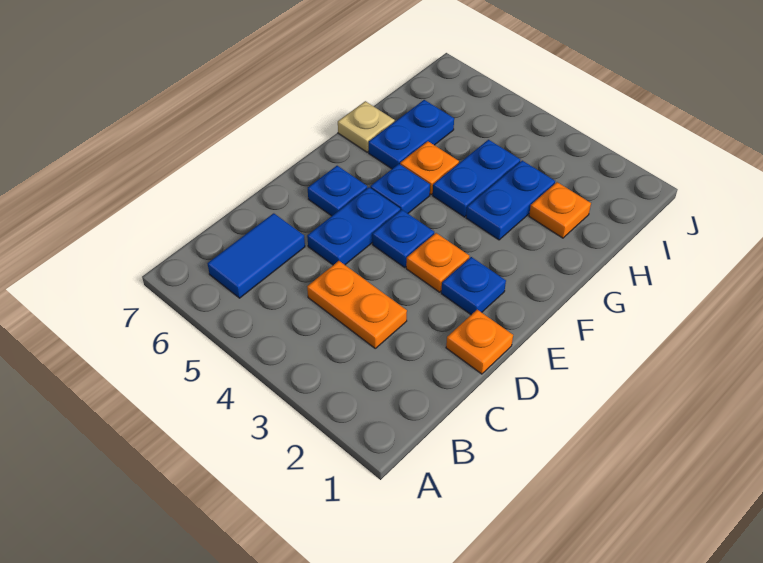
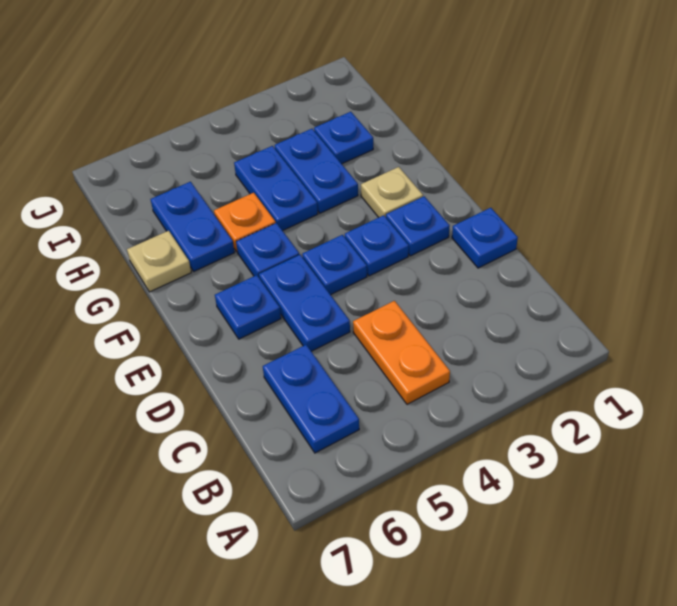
blue 1x2 tile [208,213,305,298] -> blue 1x2 plate [263,345,359,453]
orange 1x2 plate [307,261,407,348] -> orange 1x2 plate turned to [353,301,450,404]
orange 1x1 plate [446,310,513,374] -> blue 1x1 plate [452,208,518,268]
orange 1x1 plate [406,233,469,292] -> blue 1x1 plate [345,215,409,276]
none -> tan 1x1 plate [361,167,423,218]
orange 1x1 plate [529,182,591,238] -> blue 1x1 plate [314,112,373,164]

